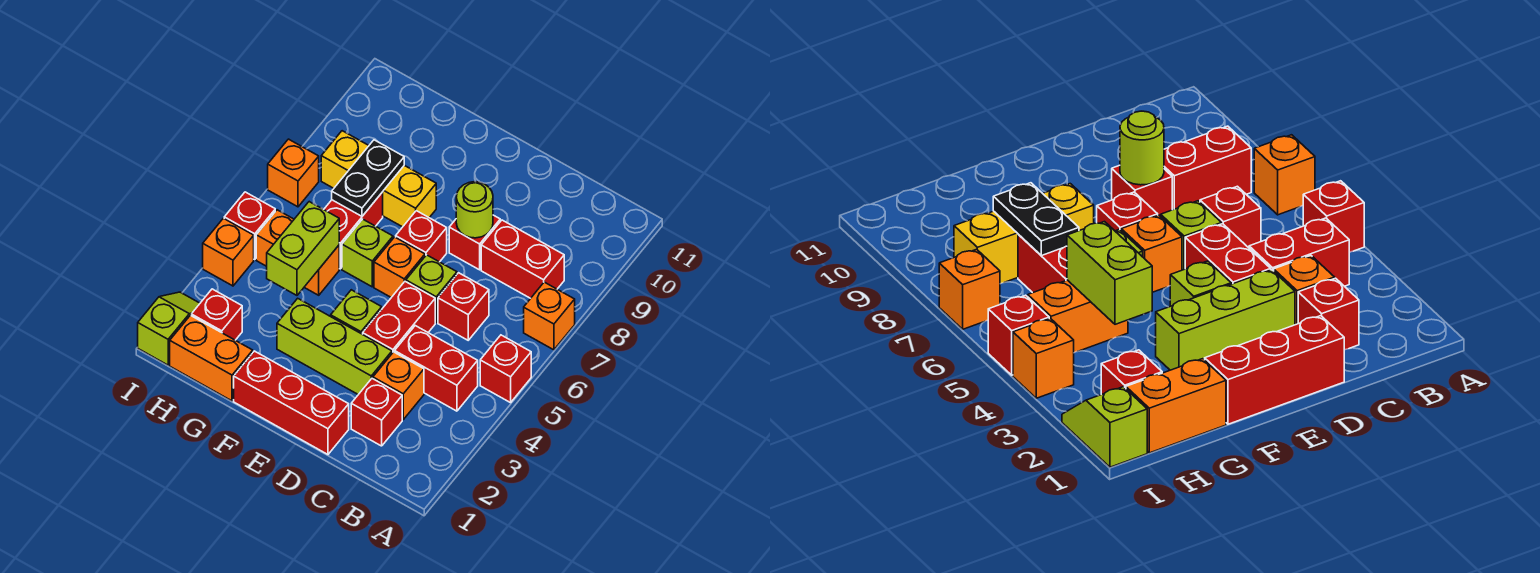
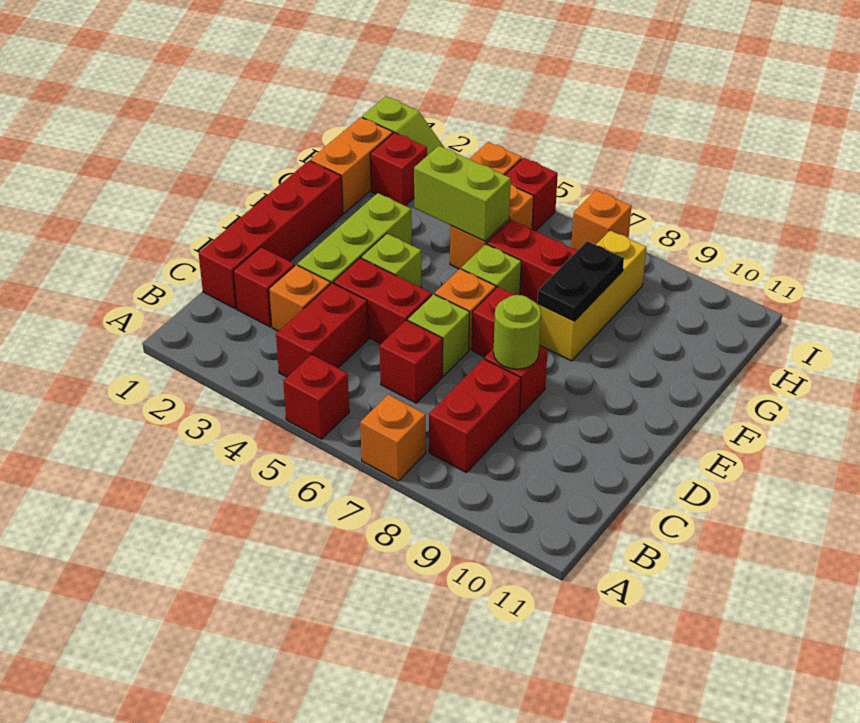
red 1x3 brick [234,351,349,454] -> red 1x4 brick [199,161,343,309]
black 1x2 plate [332,140,404,216] -> black 1x2 plate turned to [537,241,624,321]

